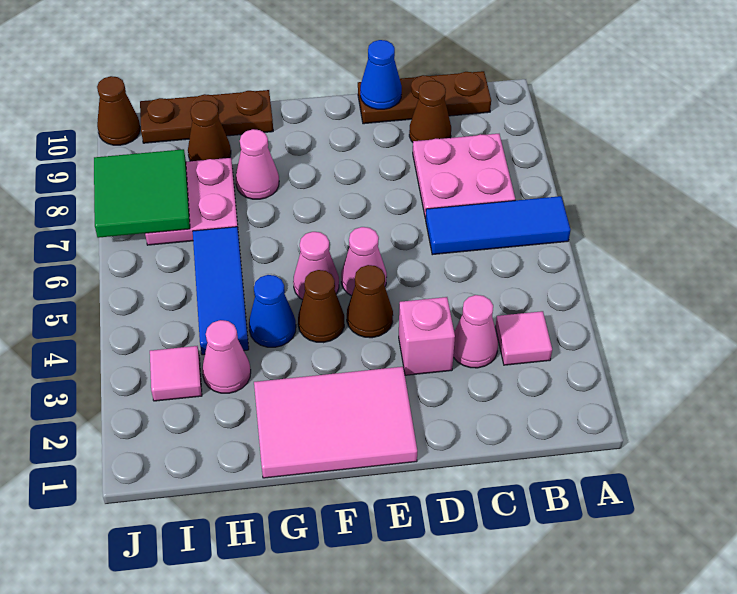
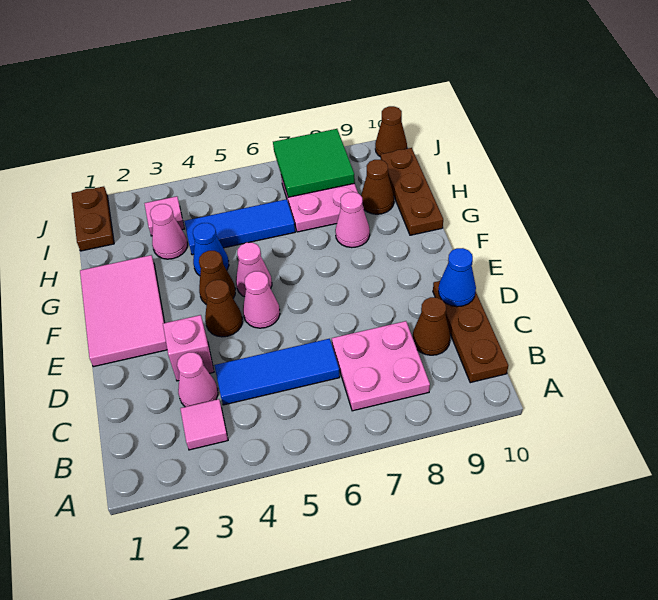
blue 1x3 tile [426,196,570,255] -> blue 1x3 tile turned to [214,339,340,405]
none -> brown 1x2 plate [72,186,114,251]

